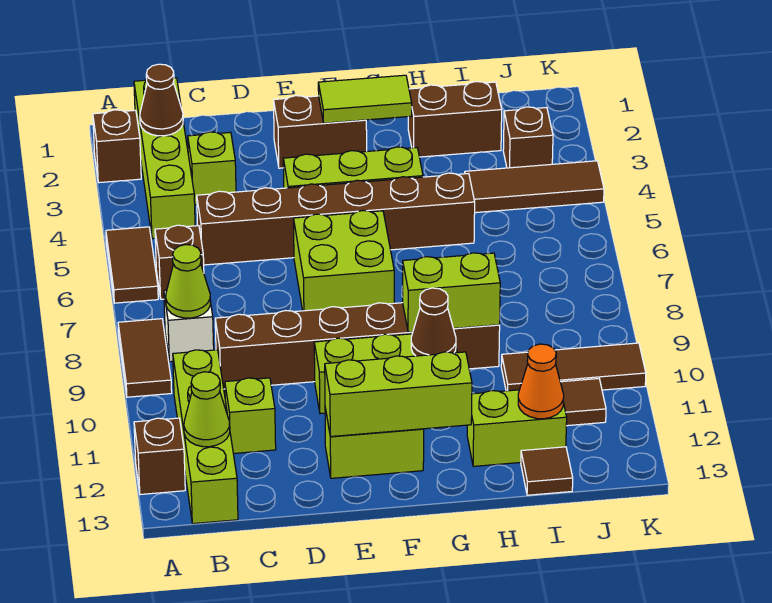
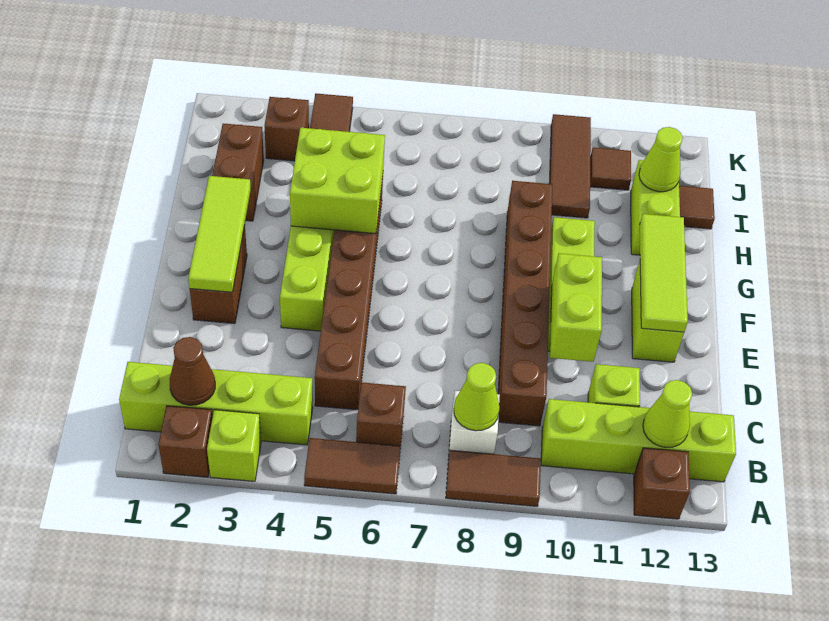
lime 1x1 brick [188,132,236,205] -> lime 1x1 brick moved to [207,410,261,481]
lime 2x2 brick [293,211,394,311] -> lime 2x2 brick moved to [290,128,385,234]
lime 1x3 brick [325,352,472,437] -> lime 1x3 tile [640,214,688,332]
lime 1x2 tile [318,75,412,123] -> lime 1x3 tile [188,176,251,292]
lime 1x2 brick [403,253,500,332] -> lime 1x2 brick moved to [550,254,602,362]
brown 1x1 cone [411,288,456,356] -> none
orange 1x1 cone [518,344,564,419] -> lime 1x1 cone [639,127,683,192]

